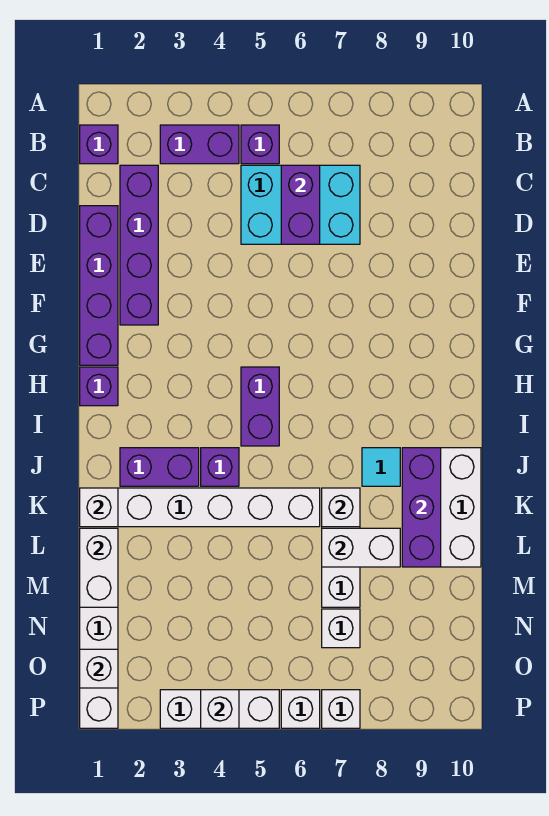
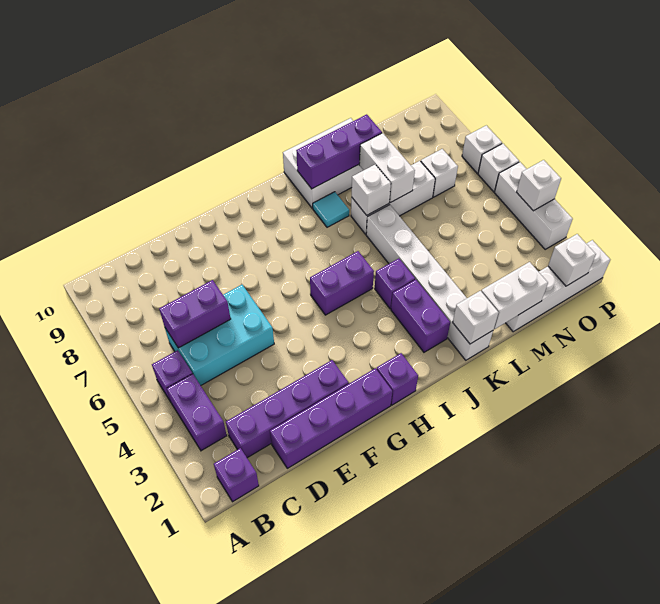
cyan 2x3 brick [241,165,360,244] -> cyan 2x3 brick turned to [165,285,274,385]

